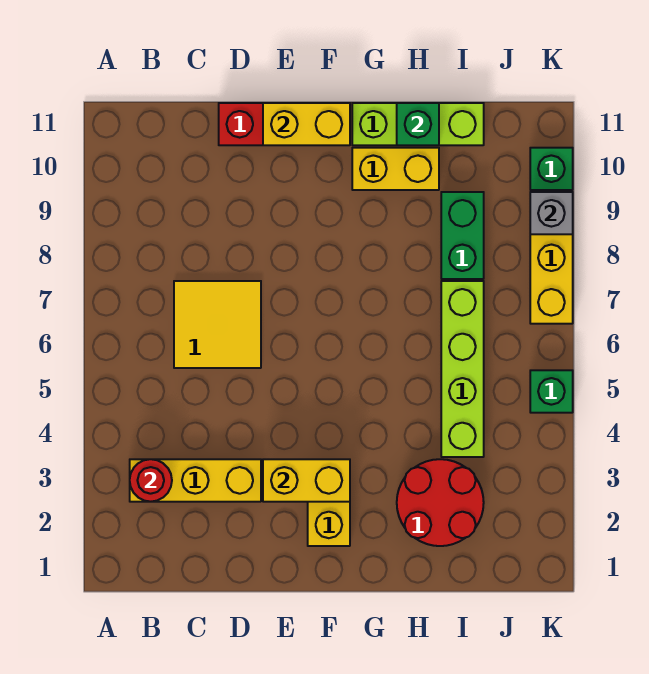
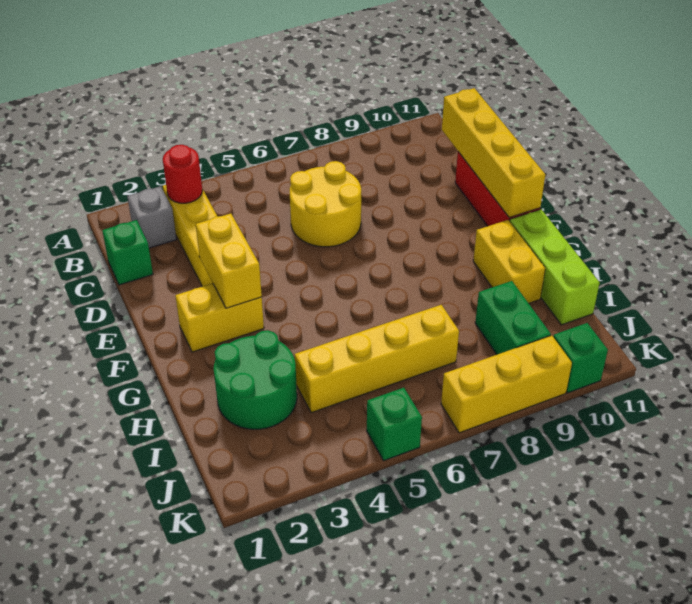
yellow 2x2 tile [174,281,261,368] -> yellow 2x2 round brick [290,161,361,247]
yellow 1x2 brick [263,103,350,145] -> yellow 1x4 brick [442,88,545,218]
red 2x2 round brick [397,459,484,546] -> green 2x2 round brick [214,330,297,429]
green 1x1 brick [397,103,439,145] -> green 1x1 brick moved to [102,220,153,285]
lime 1x4 brick [441,281,484,457] -> yellow 1x4 brick [295,305,459,413]
green 1x2 brick [441,192,484,279] -> green 1x2 brick turned to [475,281,551,354]
grey 1x1 brick [530,192,573,234] -> grey 1x1 brick moved to [127,186,176,248]

